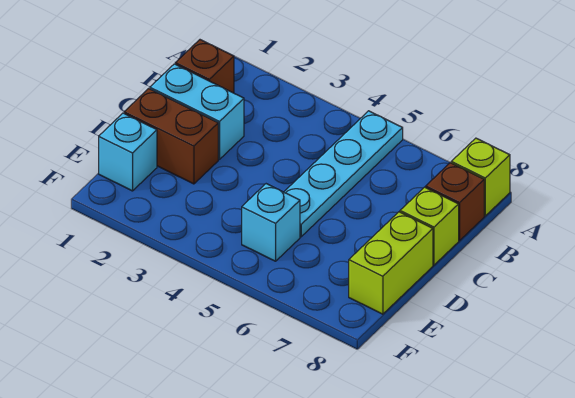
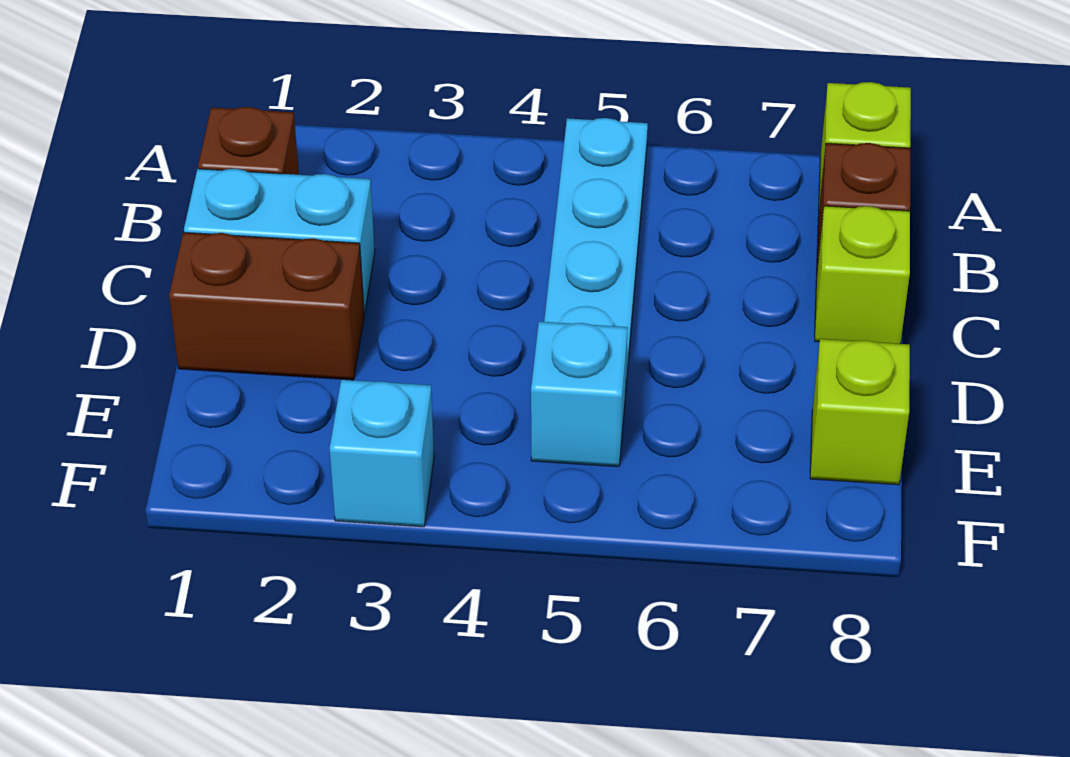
lime 1x2 brick [349,212,433,314] -> lime 1x1 brick [810,339,910,485]
cyan 1x1 brick [99,113,157,191] -> cyan 1x1 brick moved to [330,380,434,527]

